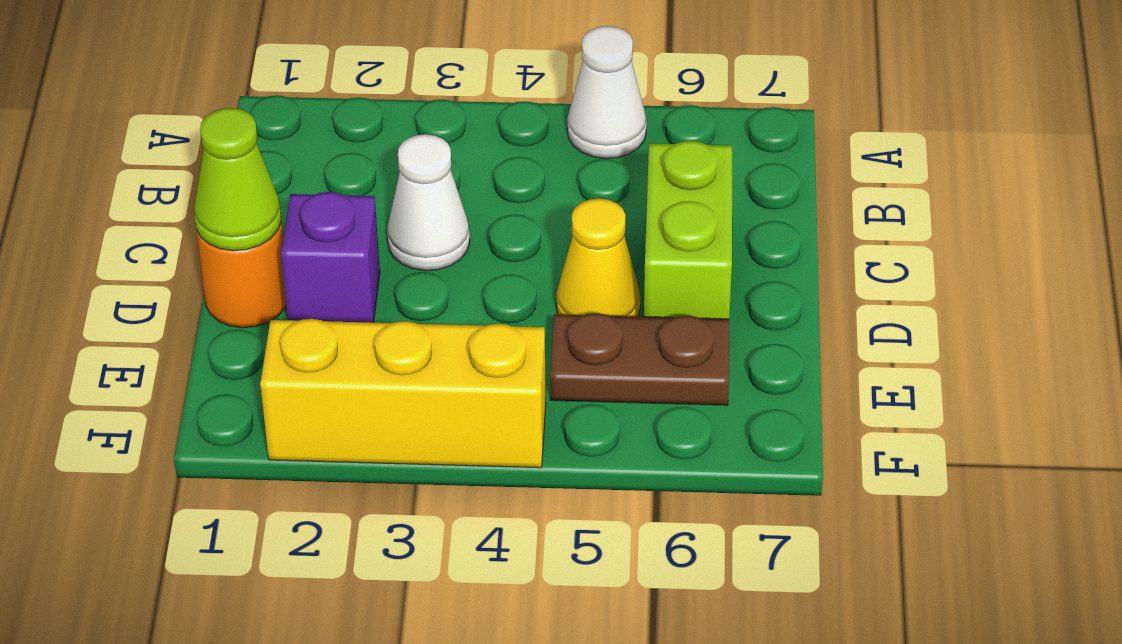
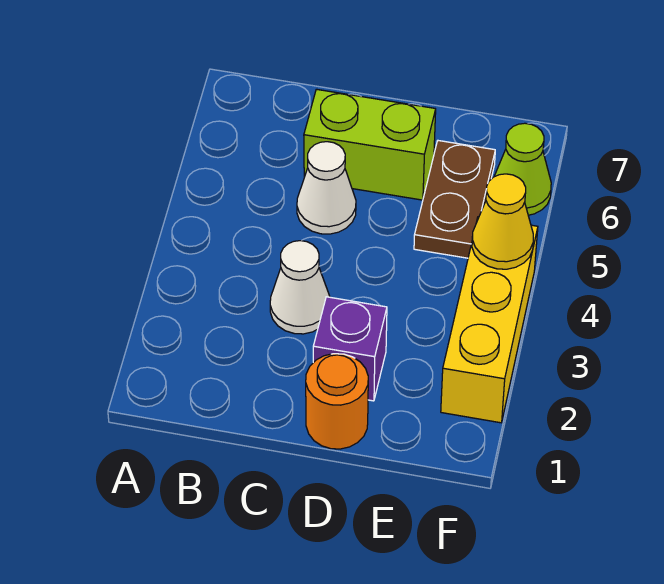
white 1x1 cone [567,26,647,158] -> white 1x1 cone moved to [297,142,356,234]
lime 1x1 cone [194,108,281,251] -> lime 1x1 cone moved to [494,123,551,215]
yellow 1x1 cone [556,198,640,317] -> yellow 1x1 cone moved to [472,174,533,269]

